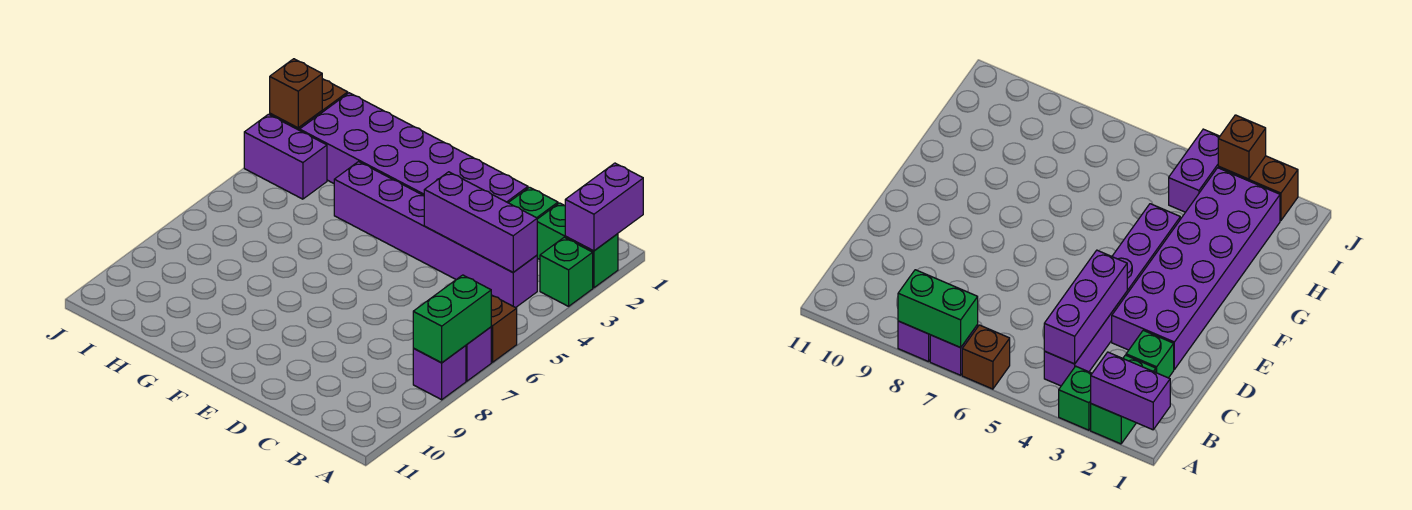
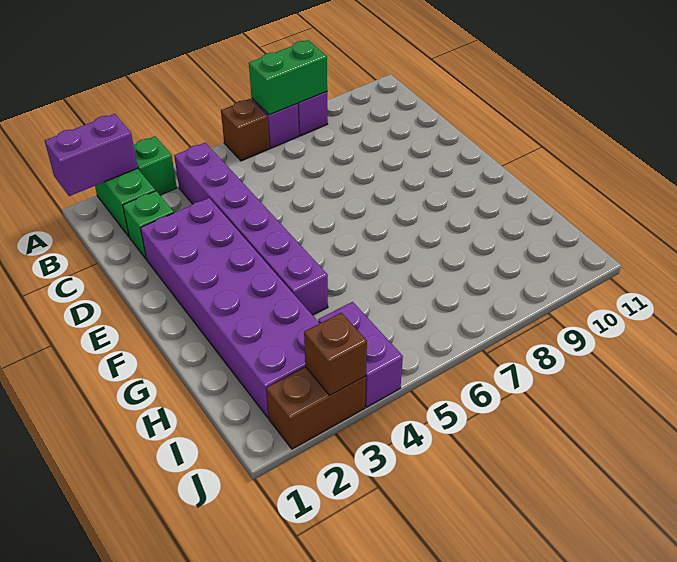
purple 1x3 brick [424,172,537,272] -> none

